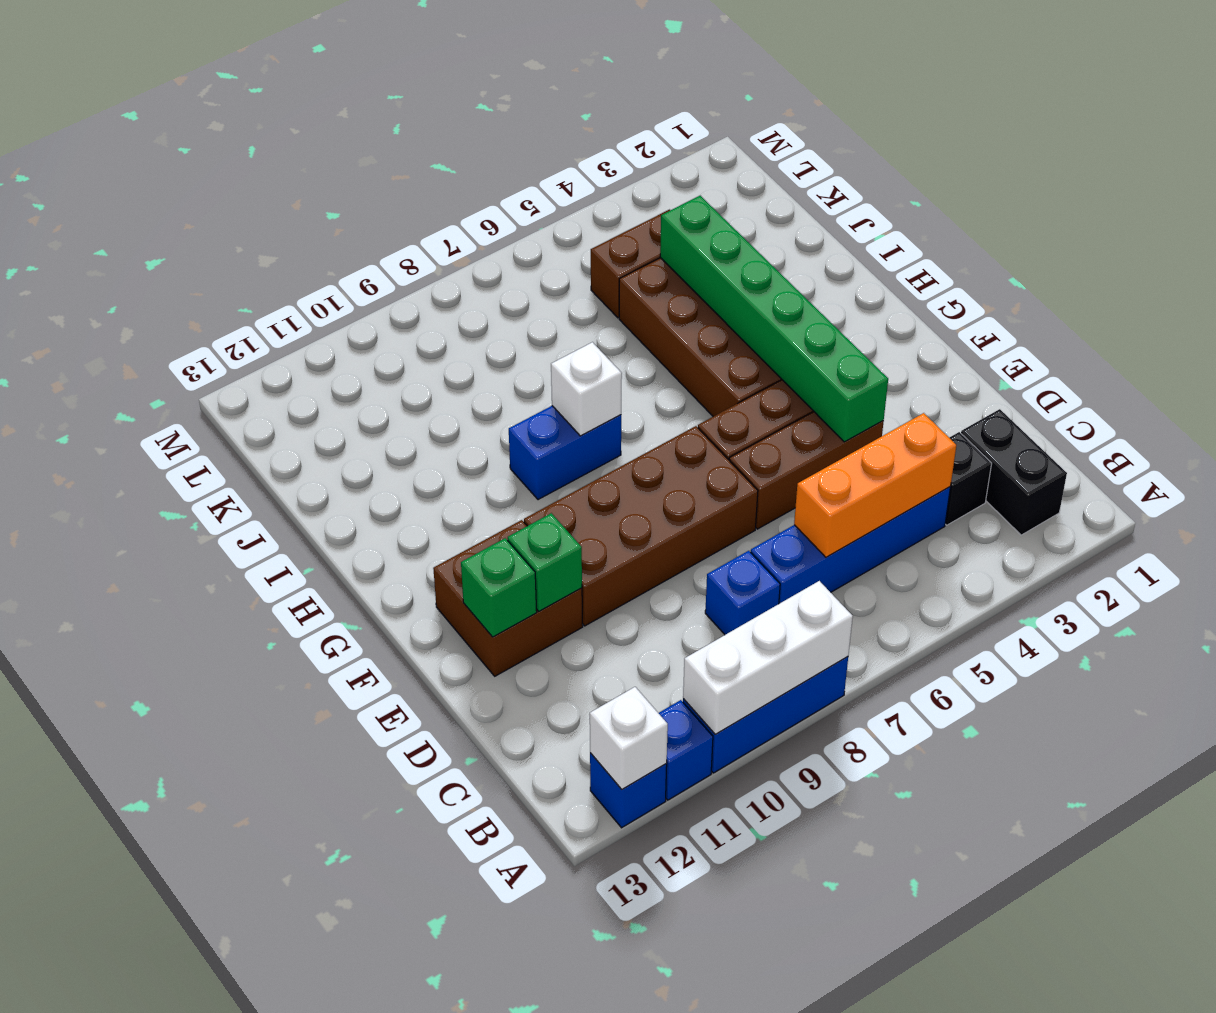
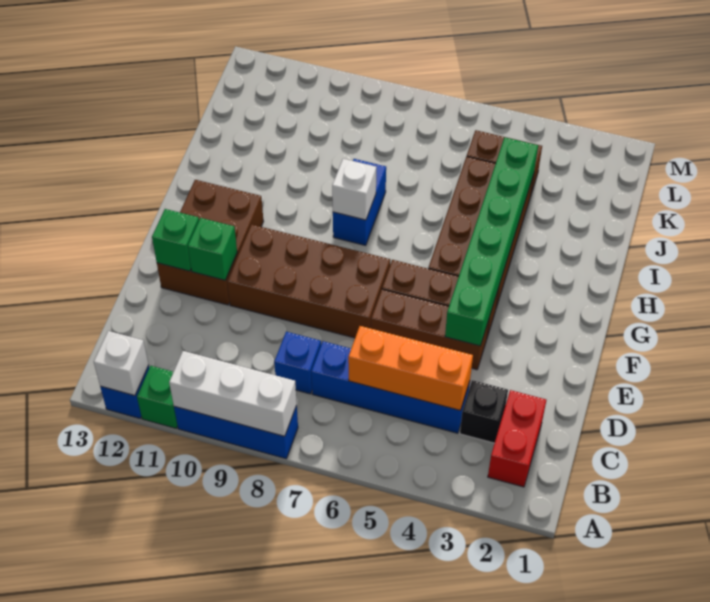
blue 1x1 brick [659,700,713,800] -> green 1x1 brick [137,366,178,428]
black 1x2 brick [961,409,1067,535] -> red 1x2 brick [488,390,546,487]
brown 2x2 brick [433,520,583,676] -> brown 2x3 brick [157,180,263,305]
blue 1x2 brick [509,406,621,500] -> blue 1x2 brick turned to [333,159,386,245]

